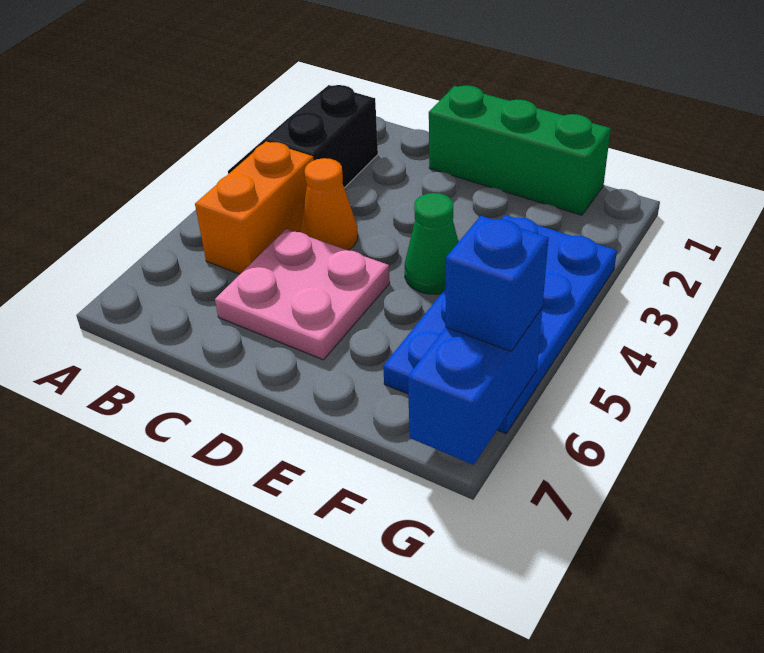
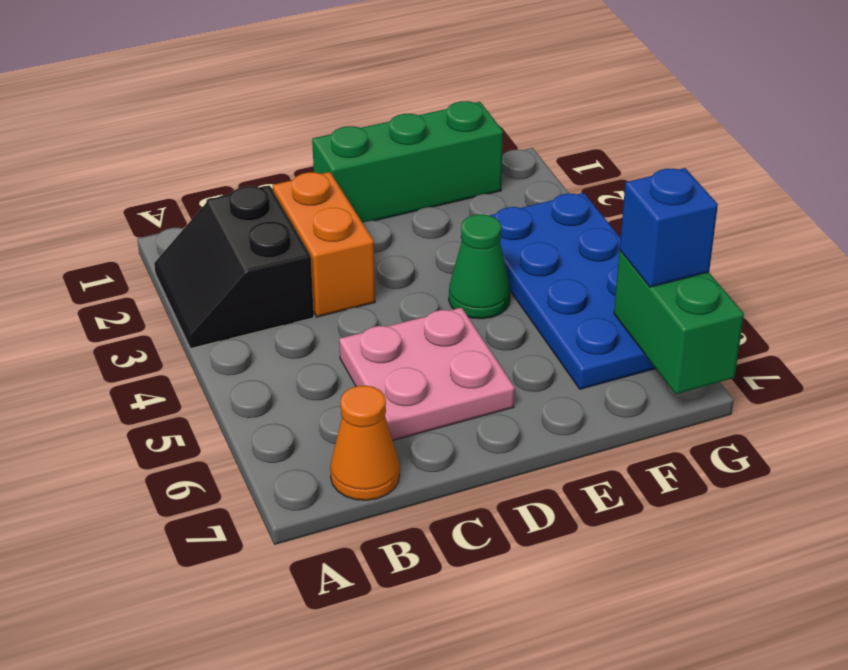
orange 1x2 brick [195,141,314,274] -> orange 1x2 brick moved to [273,172,375,317]
orange 1x1 cone [300,158,358,250] -> orange 1x1 cone moved to [330,386,400,500]
blue 1x2 brick [408,309,542,465] -> green 1x2 brick [614,251,744,394]

